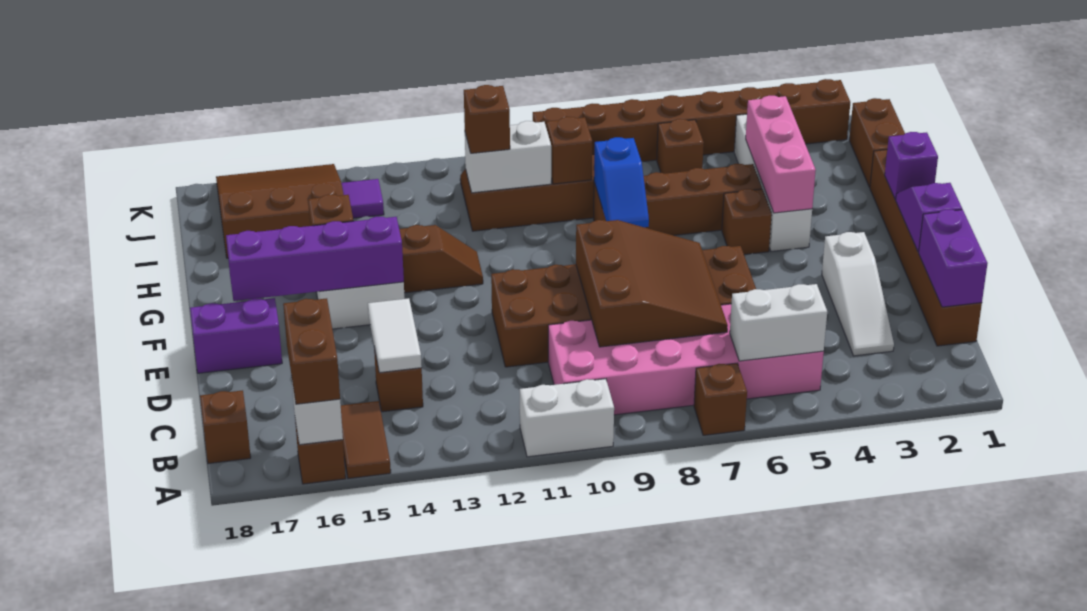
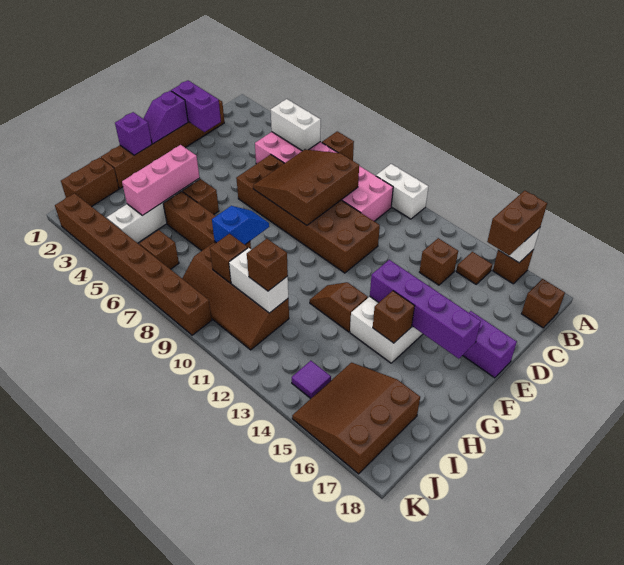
brown 1x2 tile [341,401,391,479] -> brown 1x1 tile [456,252,492,284]
purple 1x2 brick [919,209,988,307] -> purple 1x2 brick turned to [171,80,221,132]
white 1x3 slope [822,232,894,356] -> none
white 1x2 tile [368,298,422,373] -> none
brown 3x3 slope [216,164,344,258] -> brown 3x3 slope turned to [292,363,420,474]

